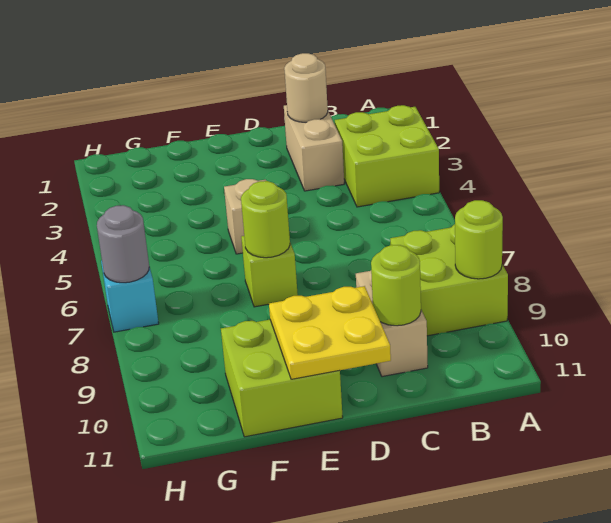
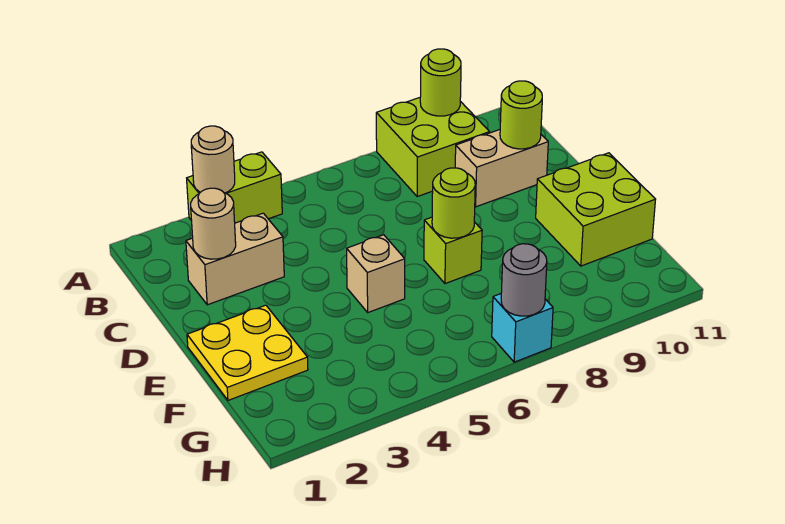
lime 2x2 brick [335,105,439,207] -> lime 1x2 brick [187,152,282,223]
none -> tan 1x1 round brick [191,126,235,193]
yellow 2x2 plate [269,286,391,379] -> yellow 2x2 plate moved to [187,305,308,400]

